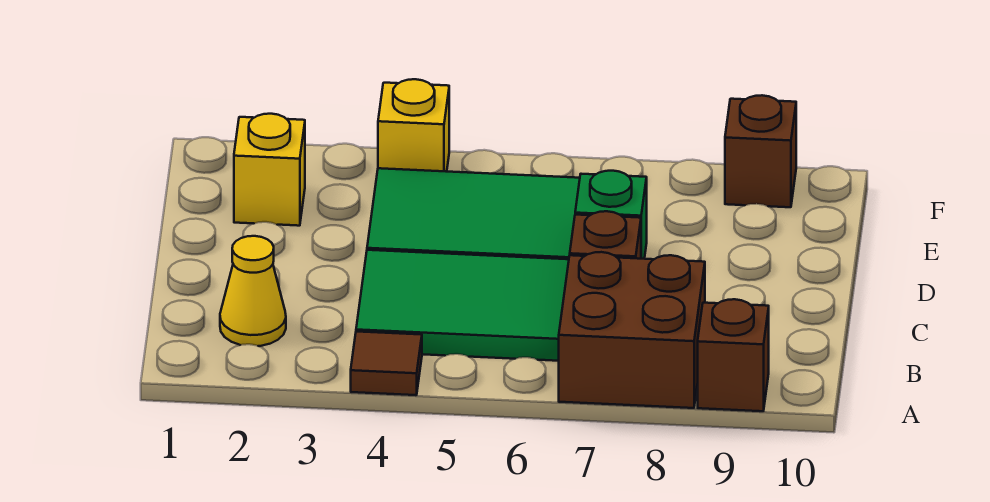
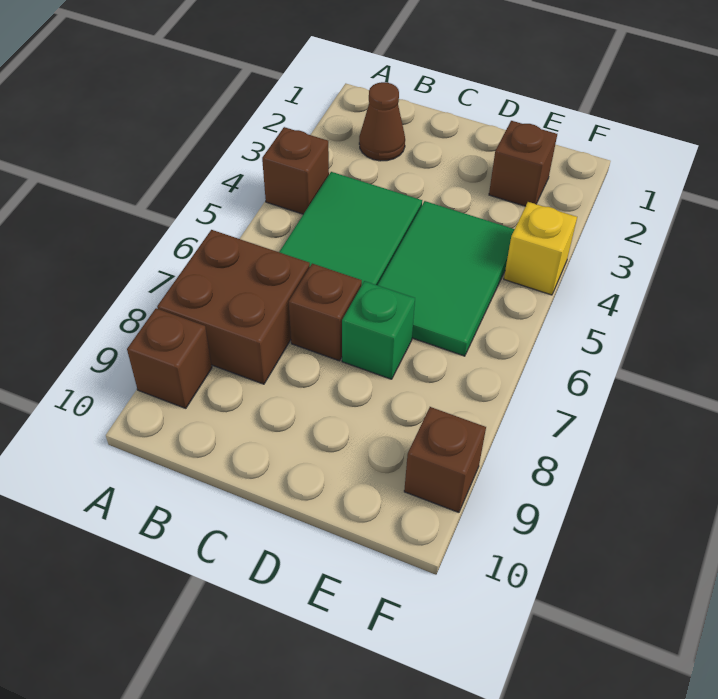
brown 1x1 tile [351,332,422,395] -> brown 1x1 brick [262,127,329,214]
yellow 1x1 cone [220,236,286,346] -> brown 1x1 cone [359,82,405,161]
yellow 1x1 brick [234,114,305,226] -> brown 1x1 brick [489,121,557,206]

